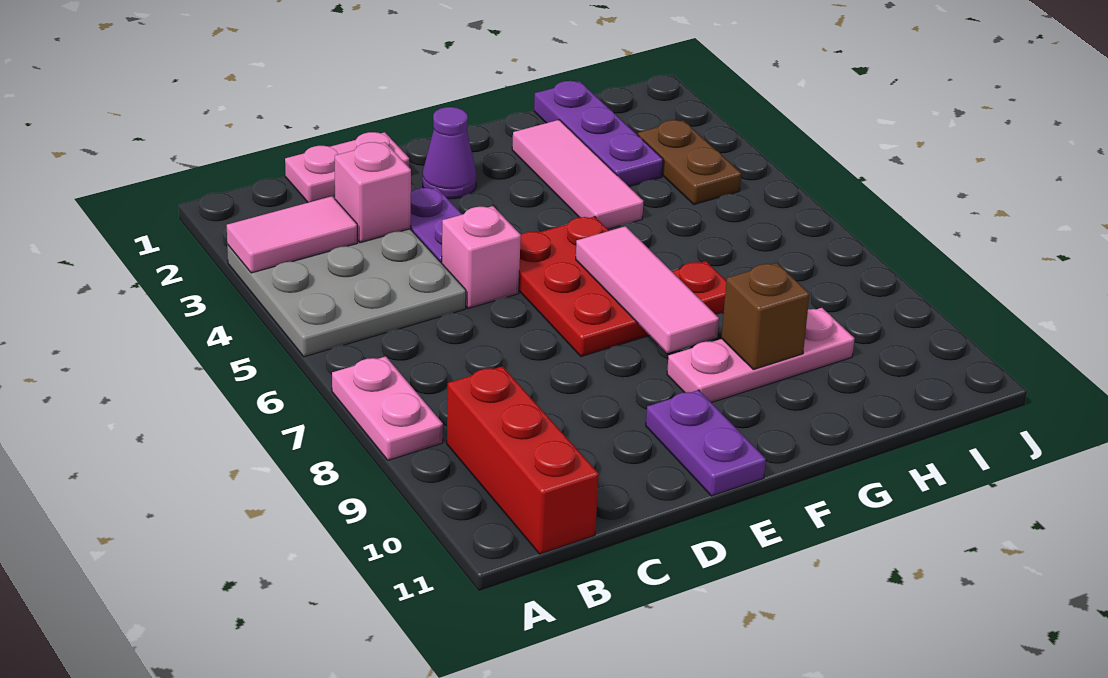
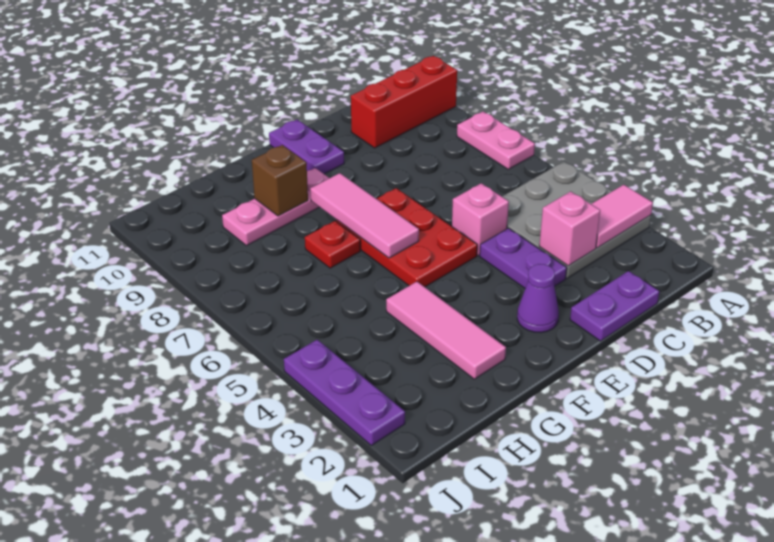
red 1x3 brick [447,366,599,554] -> red 1x3 brick turned to [351,56,457,148]
pink 1x2 plate [285,132,409,203] -> purple 1x2 plate [570,271,659,341]
purple 1x3 plate [534,81,663,187] -> purple 1x3 plate moved to [284,340,405,445]
brown 1x2 plate [638,120,741,205] -> none

